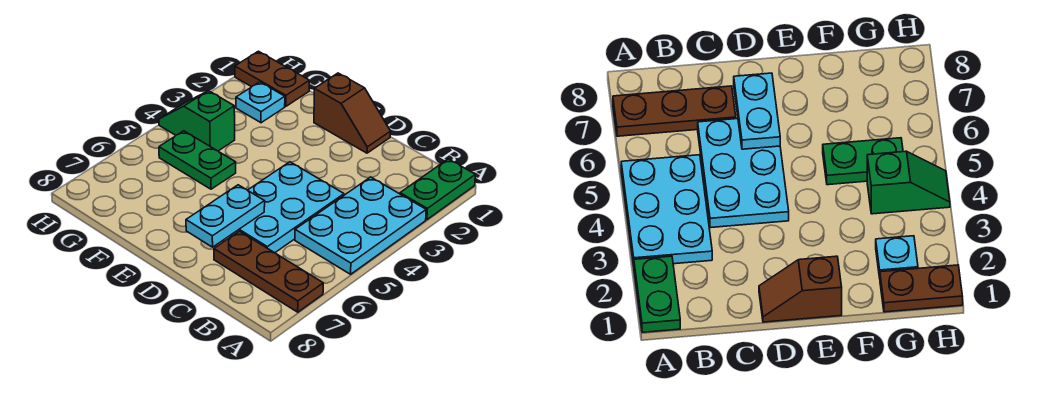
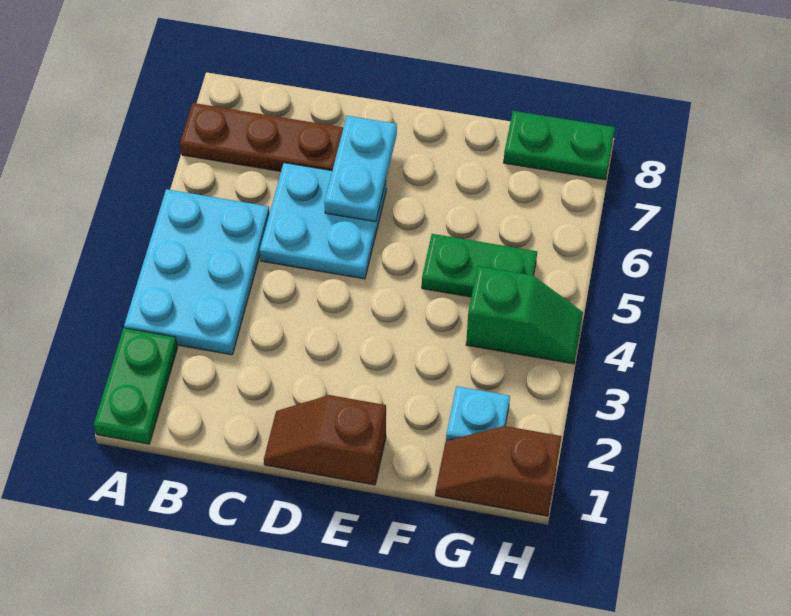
cyan 2x3 plate [231,162,344,253] -> cyan 2x2 plate [260,163,386,279]
brown 1x2 plate [235,51,309,106] -> brown 1x2 slope [435,426,562,516]
none -> green 1x2 plate [504,111,615,180]

